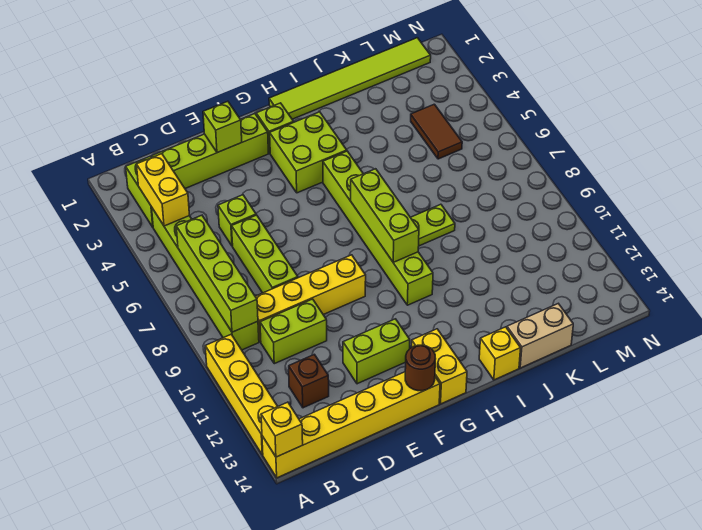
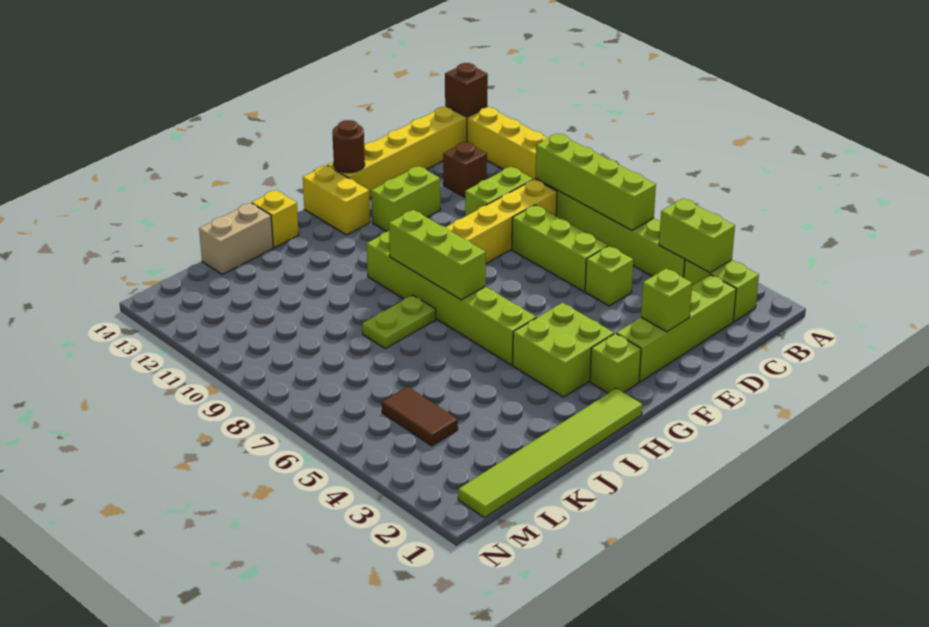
yellow 1x1 brick [261,402,303,457] -> brown 1x1 brick [445,63,488,117]
yellow 1x2 brick [137,154,189,226] -> lime 1x2 brick [659,198,735,273]

